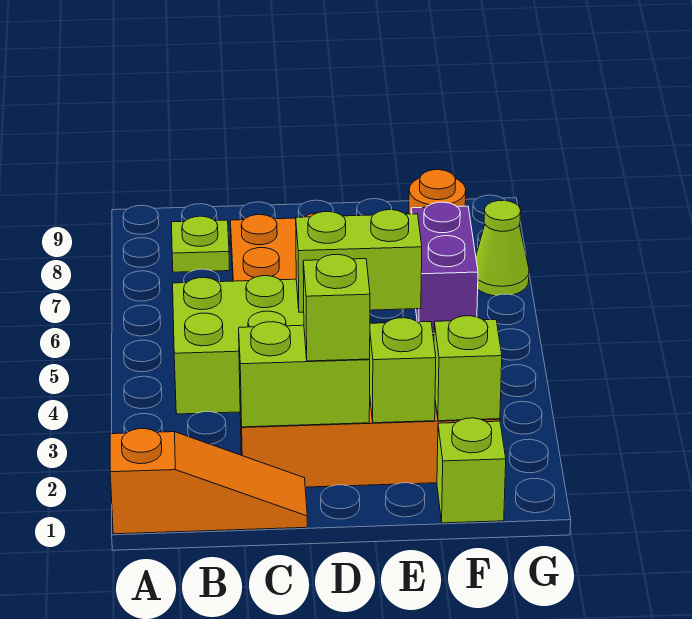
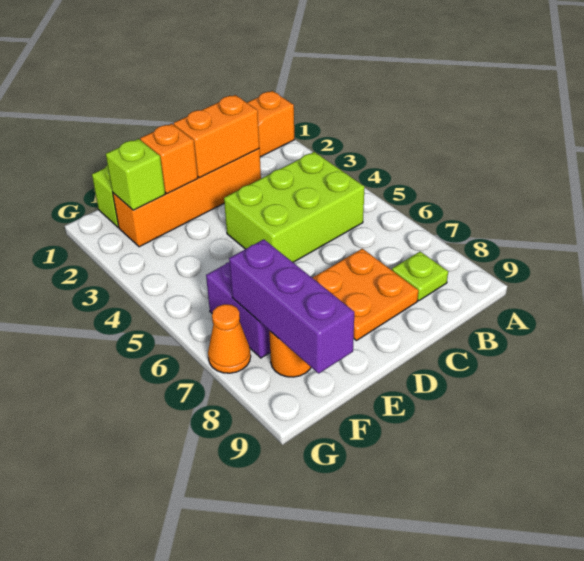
lime 1x2 brick [239,322,370,427] -> orange 1x2 brick [174,95,259,178]
lime 1x1 brick [303,254,370,361] -> none
lime 1x2 brick [296,209,422,312] -> none
lime 1x1 brick [370,318,436,423] -> orange 1x1 brick [140,124,198,193]
none -> purple 1x3 brick [229,239,354,373]
lime 1x1 cone [476,200,529,296] -> orange 1x1 cone [208,304,251,373]

